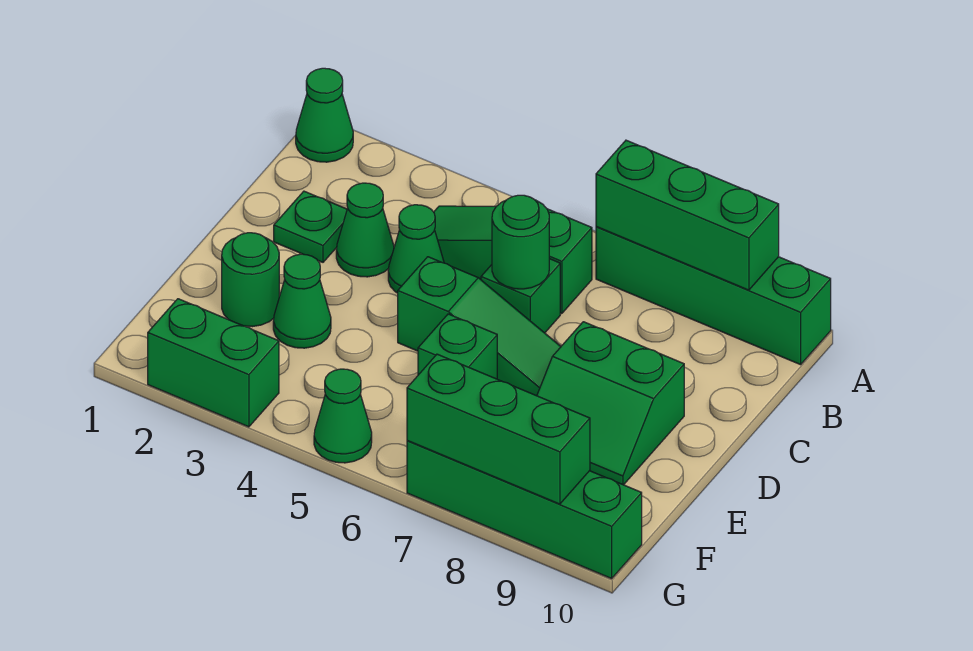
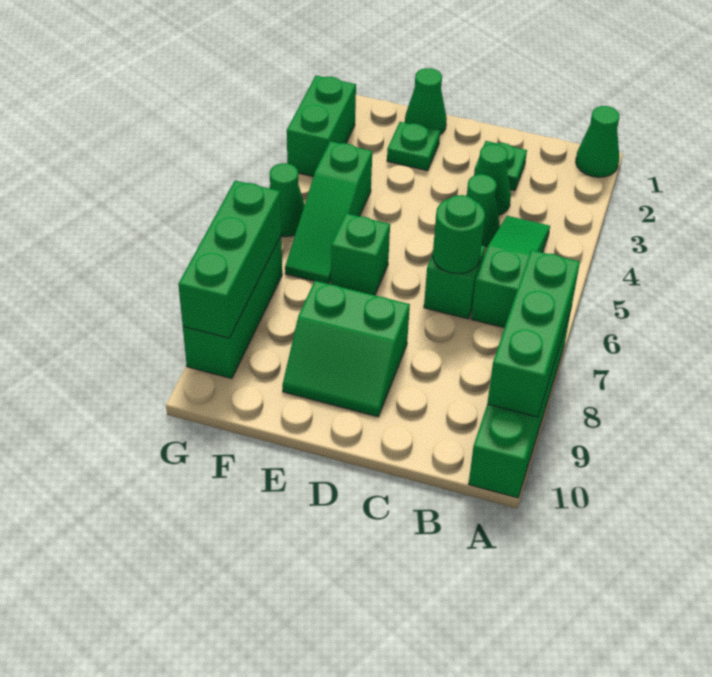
green 1x3 slope [398,257,561,396] -> green 1x3 slope moved to [285,141,372,284]
green 2x2 slope [537,322,684,485] -> green 2x2 slope turned to [282,281,410,417]
green 1x1 round brick [222,233,279,327] -> green 1x1 plate [387,122,440,171]
green 1x1 cone [273,254,331,348] -> green 1x1 cone moved to [405,68,447,135]
green 1x4 brick [407,441,642,579] -> green 1x3 brick [183,236,282,379]

